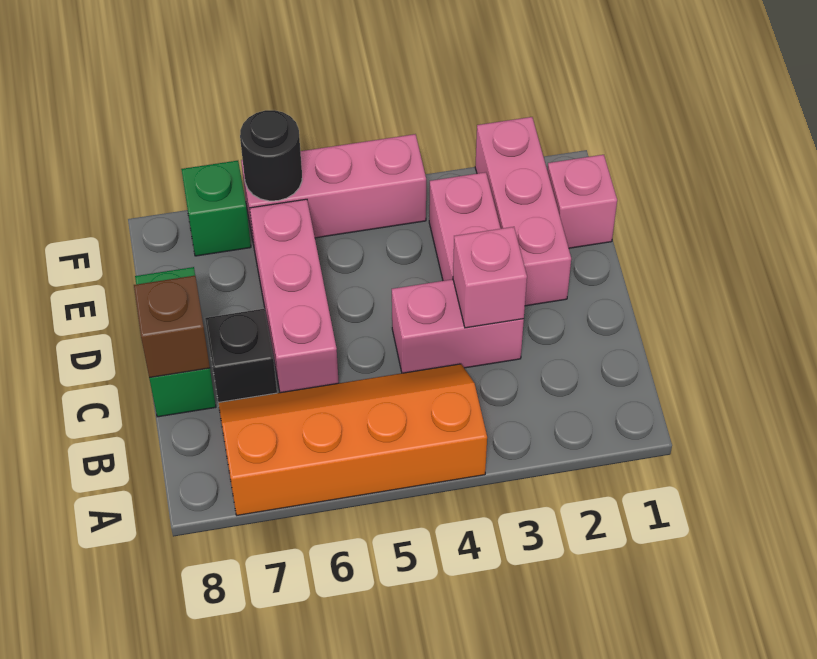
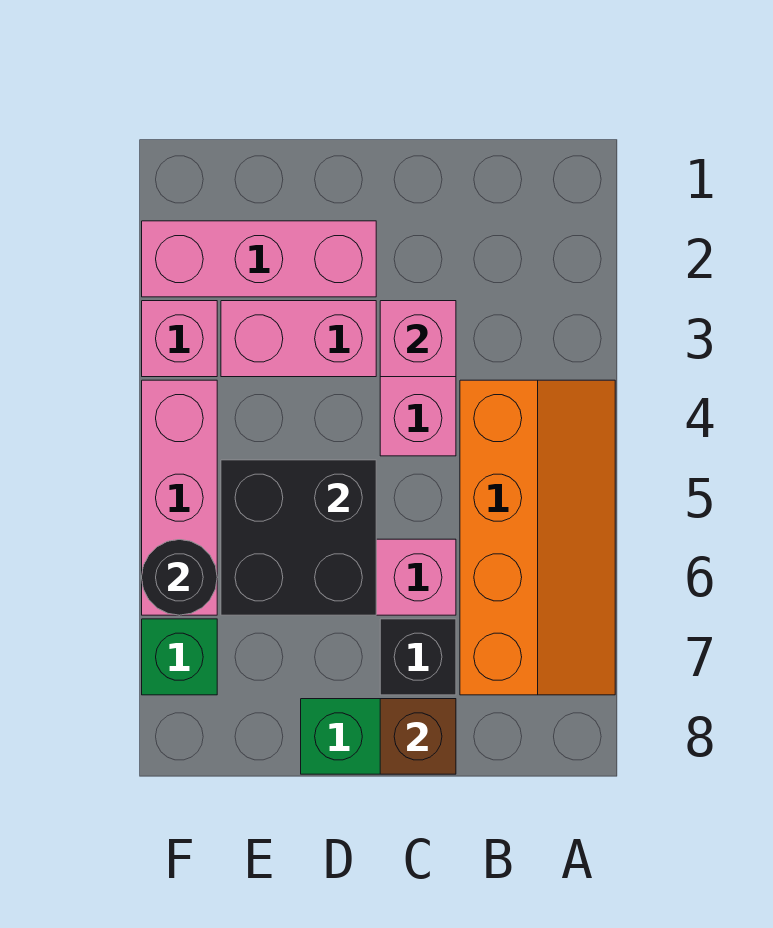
orange 2x4 slope [218,364,487,515] -> orange 2x4 slope turned to [460,380,615,695]
none -> black 2x2 brick [221,460,376,615]
pink 1x1 brick [547,155,617,248] -> pink 1x1 brick moved to [142,301,217,377]

